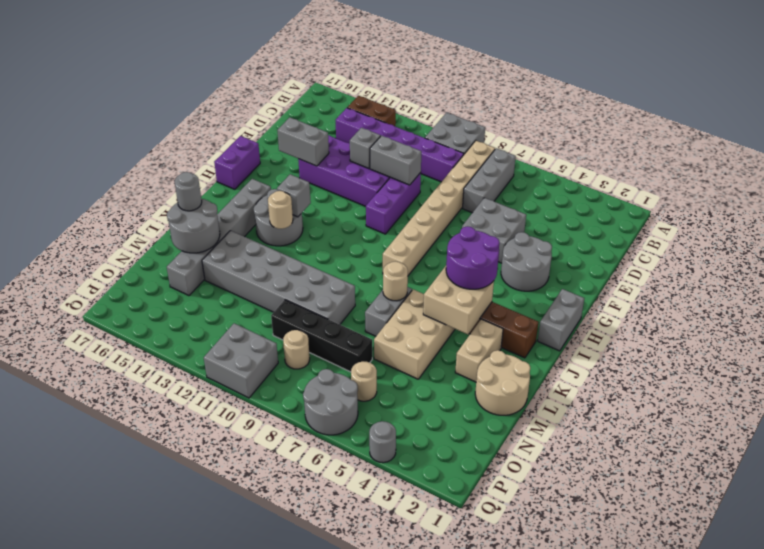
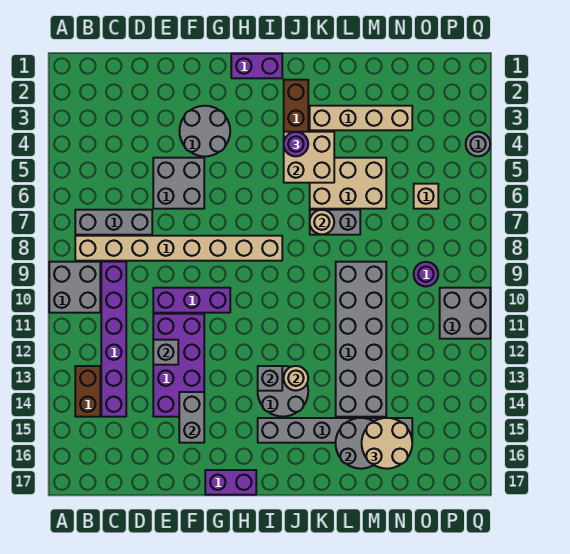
grey 1x2 brick [370,136,421,185] -> none
grey 1x2 brick [538,289,584,351] -> purple 1x2 brick [231,54,282,78]
purple 2x2 round brick [446,226,500,289] -> purple 1x1 round brick [284,132,308,156]
tan 1x2 brick [455,319,503,382] -> tan 1x4 brick [310,106,412,130]
tan 2x2 round brick [475,350,530,415] -> tan 2x2 round brick moved to [362,418,412,469]
grey 1x1 round brick [175,172,202,211] -> none
black 1x4 brick [271,300,372,372] -> none
tan 1x1 round brick [351,362,377,401] -> tan 1x1 brick [414,184,438,209]
tan 1x1 round brick [283,330,310,369] -> purple 1x1 round brick [414,262,438,286]
grey 2x2 round brick [303,369,358,435] -> none

